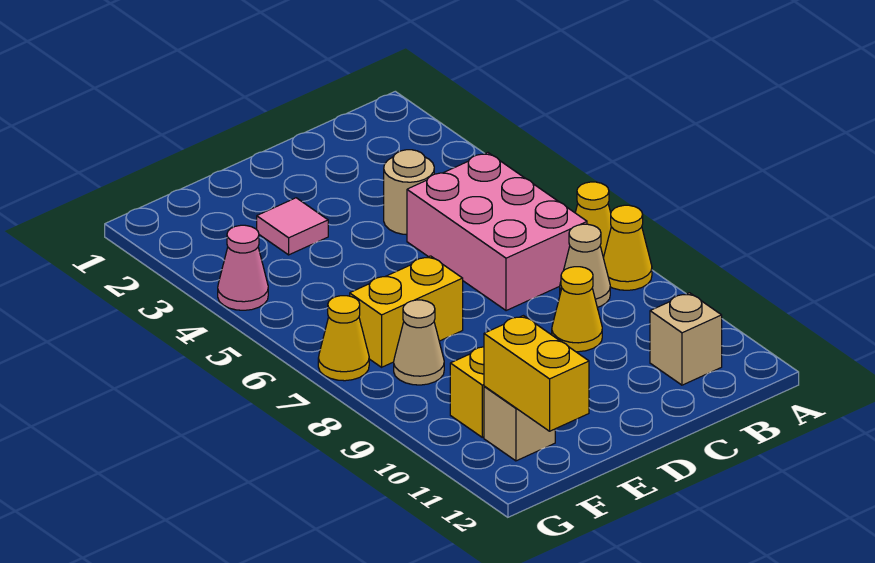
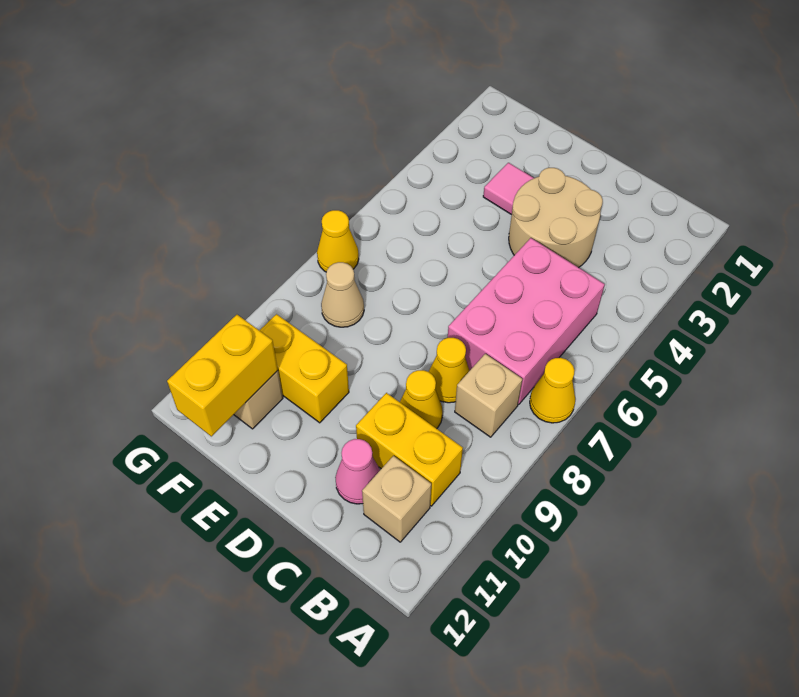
yellow 1x1 cone [603,205,652,290] -> yellow 1x1 cone moved to [429,338,470,403]
tan 1x1 cone [560,224,610,307] -> tan 1x1 brick [455,354,523,437]
tan 1x1 round brick [384,150,434,235] -> tan 2x2 round brick [509,168,603,268]
yellow 1x2 brick [350,256,463,367] -> yellow 1x2 brick moved to [356,393,463,506]
pink 1x1 cone [218,225,268,310] -> pink 1x1 cone moved to [335,439,380,504]

